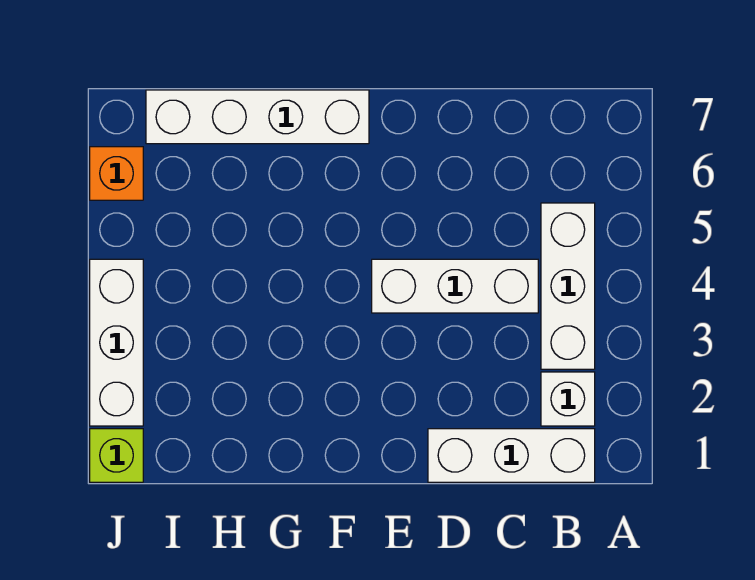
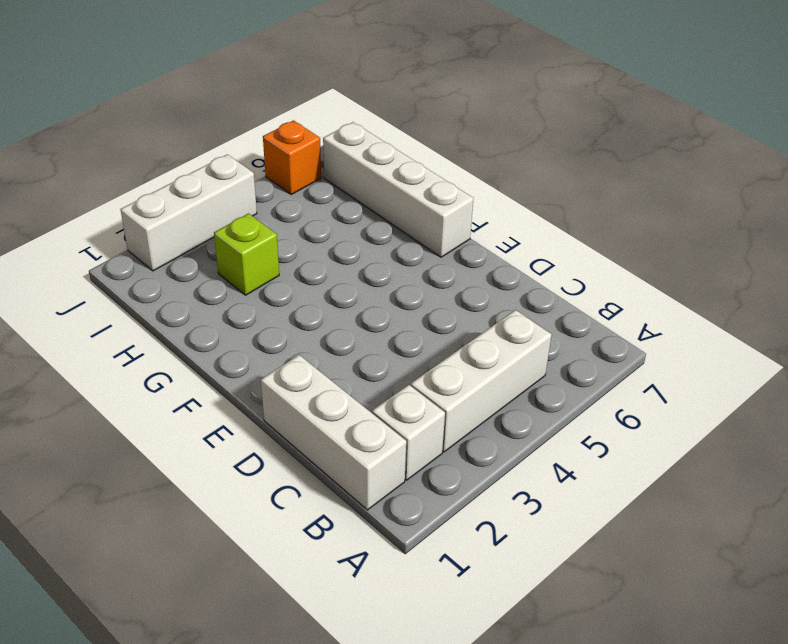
white 1x3 brick [372,259,538,313] -> none
lime 1x1 brick [90,429,143,482] -> lime 1x1 brick moved to [214,214,279,295]

